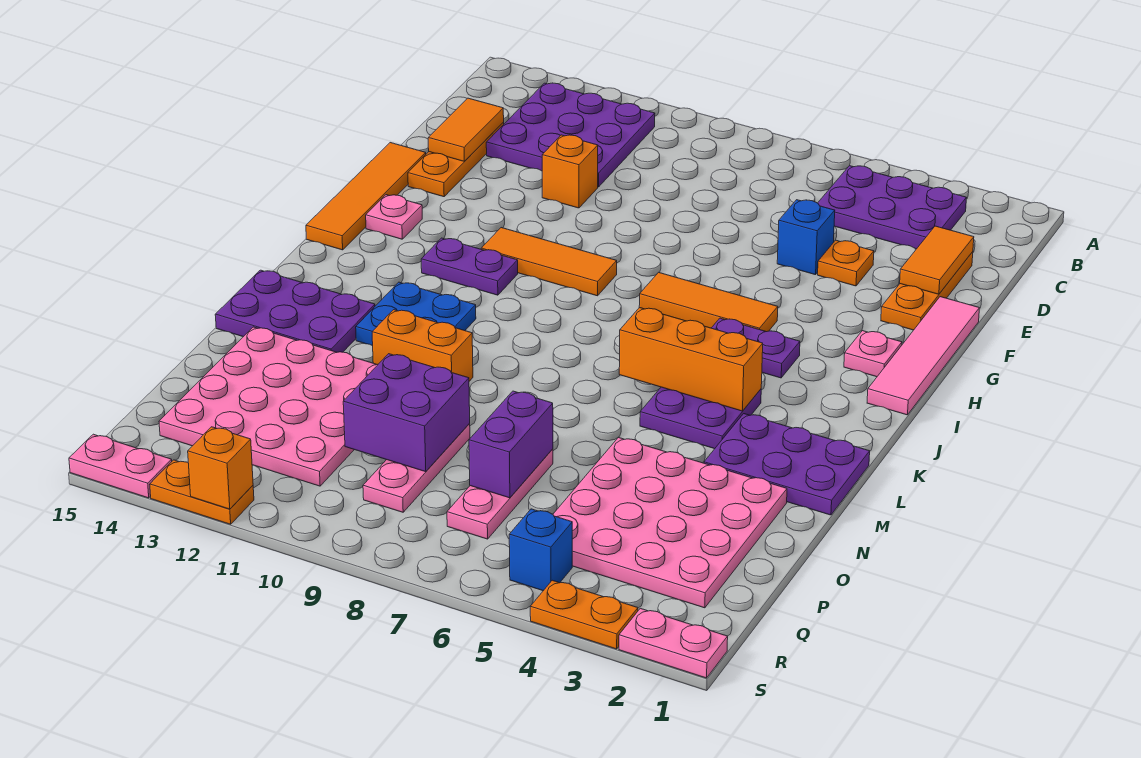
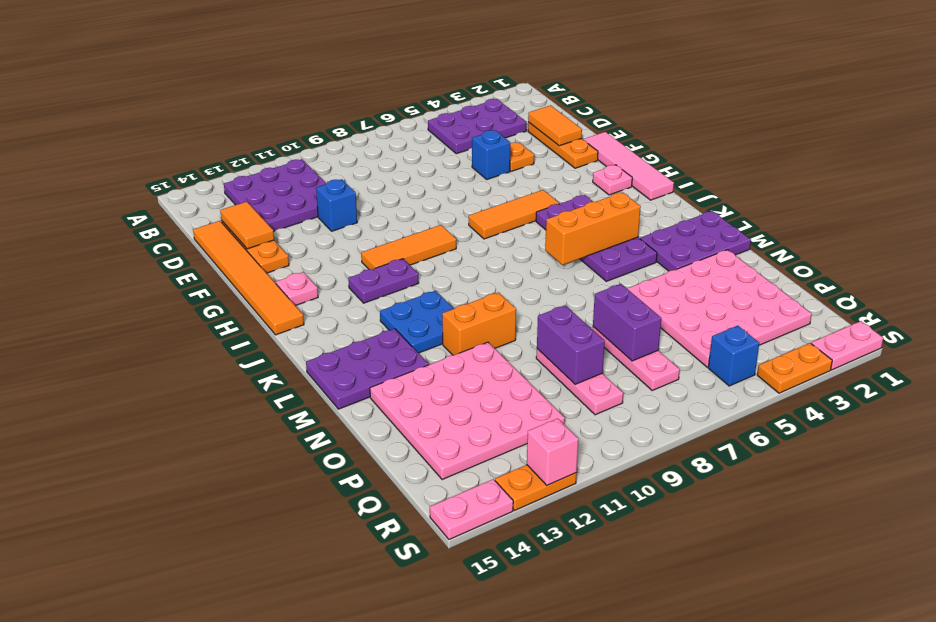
orange 1x1 brick [542,135,598,208] -> blue 1x1 brick [316,179,357,231]
orange 1x4 tile [306,143,426,250] -> orange 1x6 tile [193,221,304,335]
purple 2x2 brick [343,354,470,472] -> purple 1x2 brick [537,305,605,384]
orange 1x1 brick [188,427,253,509] -> pink 1x1 brick [527,418,579,485]

